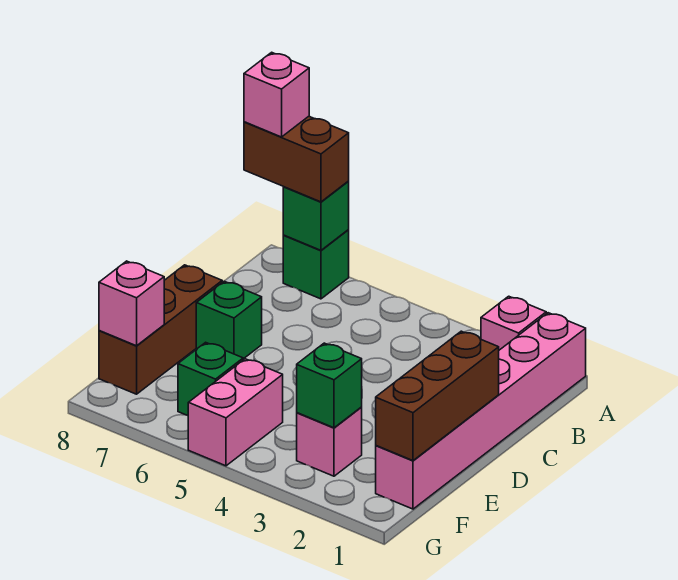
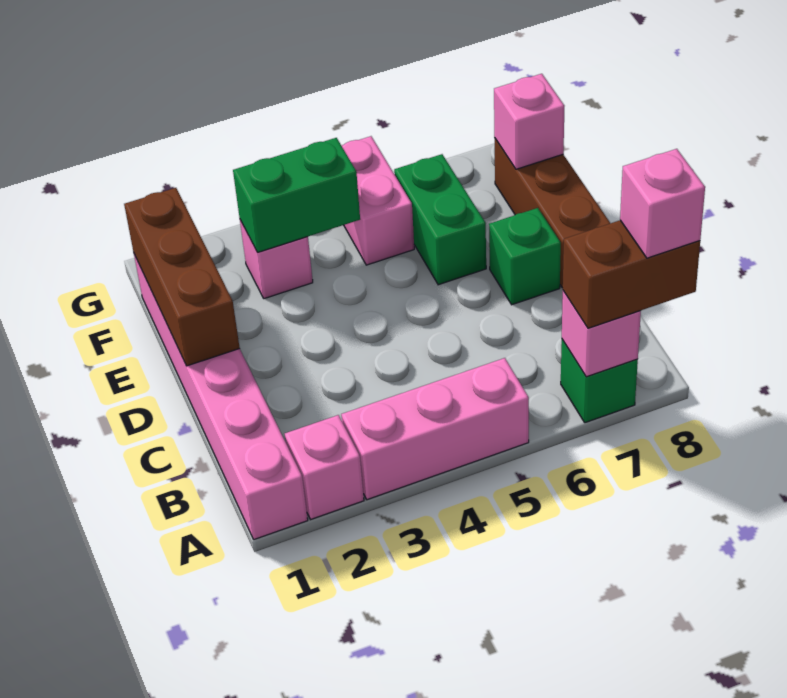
none -> pink 1x3 brick [341,358,529,500]
green 1x1 brick [283,182,349,250] -> pink 1x1 brick [562,291,641,377]
green 1x1 brick [297,343,362,428] -> green 1x2 brick [233,138,360,252]
green 1x1 brick [178,342,243,416] -> green 1x2 brick [394,154,486,285]

